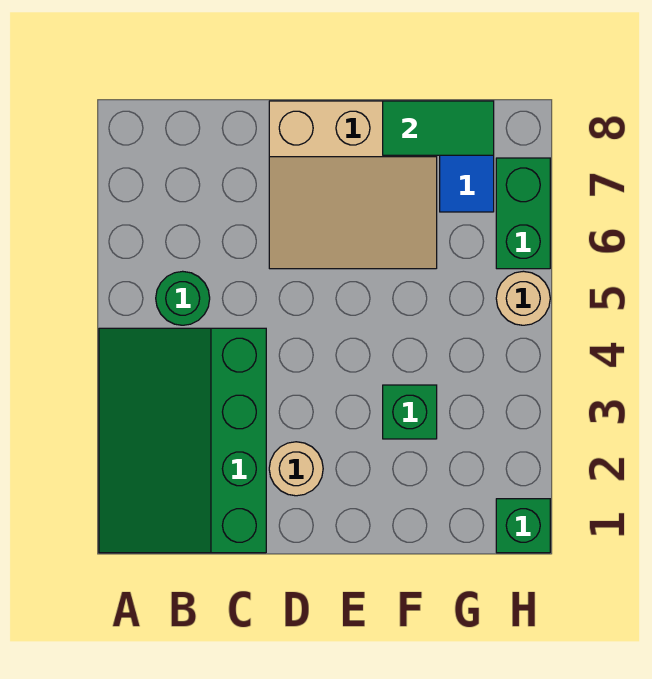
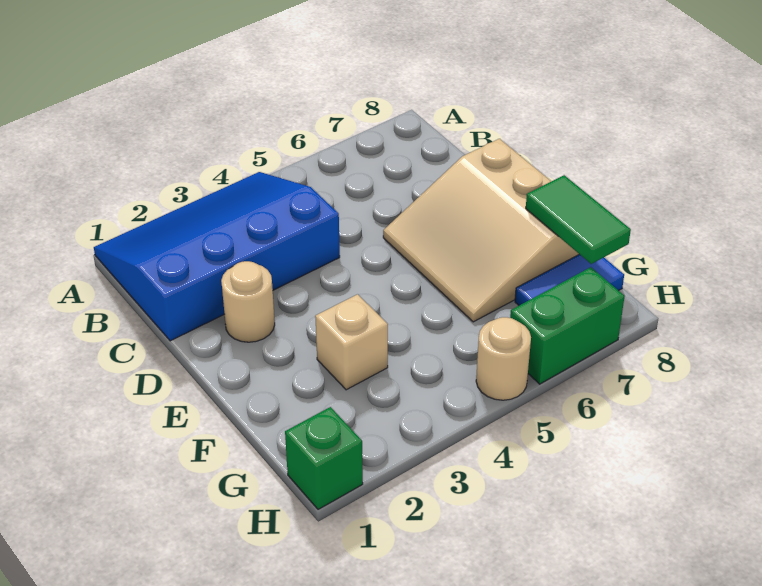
green 3x4 slope [99,328,266,553] -> blue 3x4 slope [94,172,340,341]
green 1x1 round brick [156,271,210,325] -> none
green 1x1 brick [383,385,437,439] -> tan 1x1 brick [315,294,388,390]

